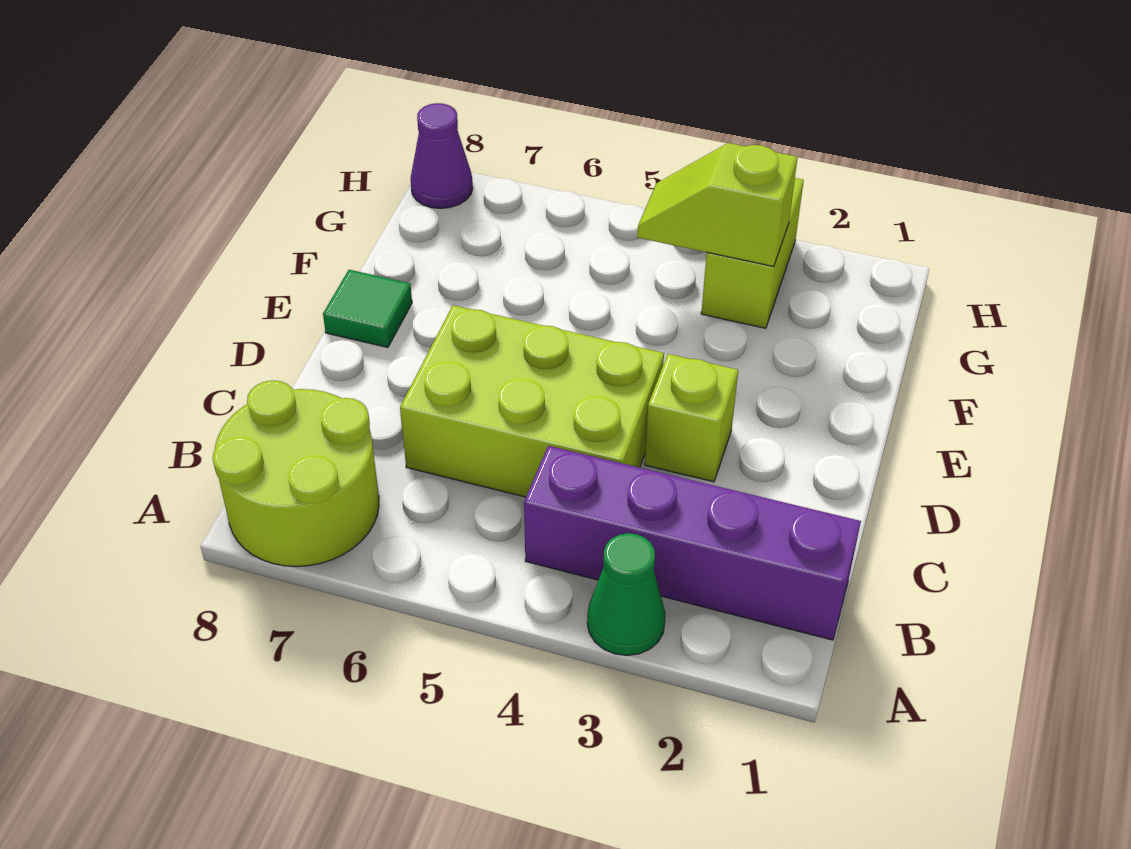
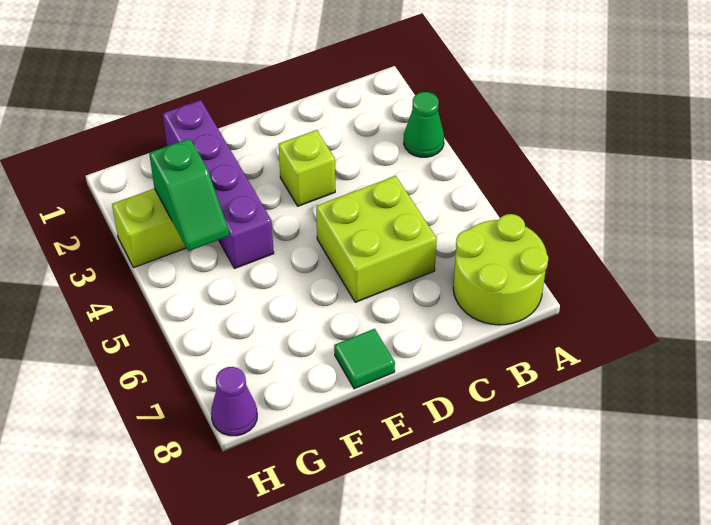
purple 1x4 brick [524,446,861,640] -> purple 1x4 brick moved to [163,100,274,269]
lime 2x3 brick [400,305,664,497] -> lime 2x2 brick [316,176,437,302]
lime 1x2 slope [637,143,798,266] -> green 1x2 slope [149,138,229,251]

